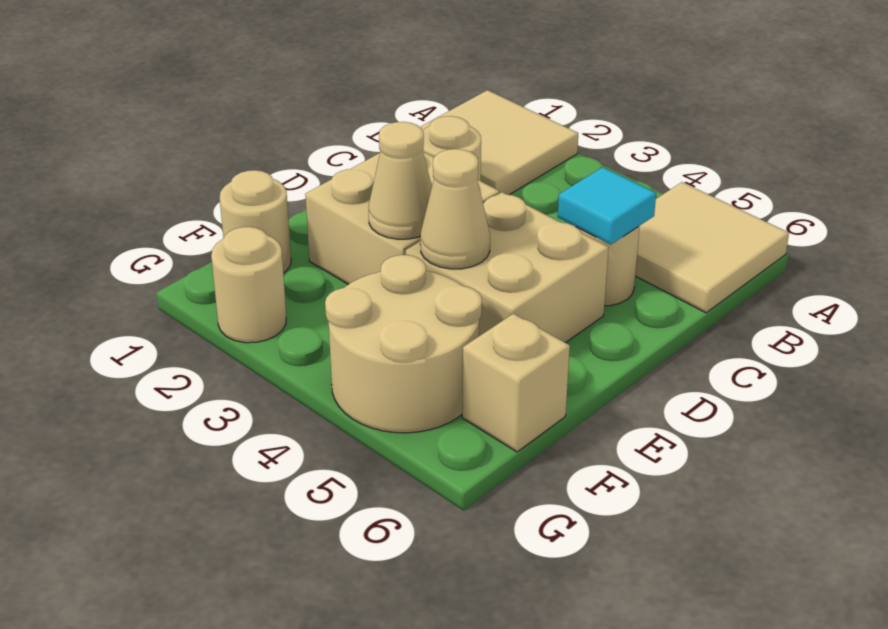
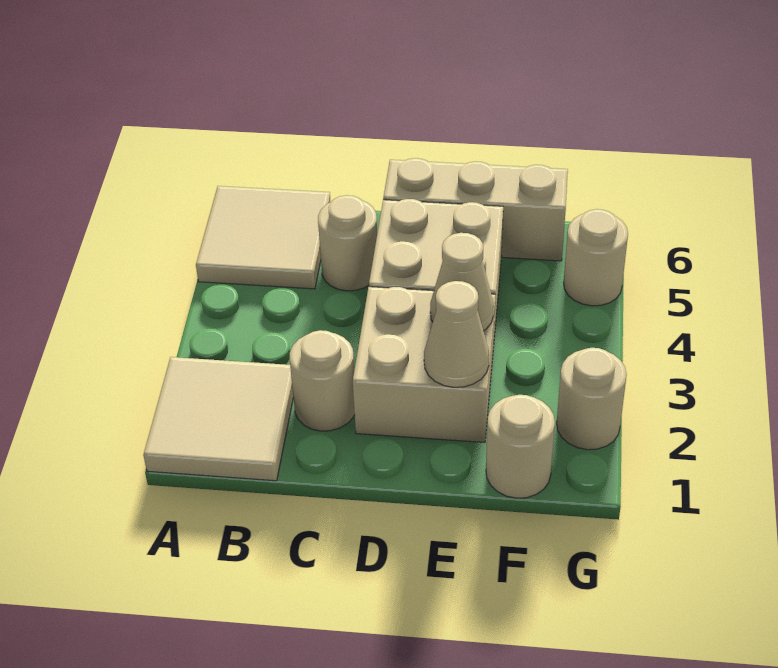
cyan 1x1 tile [558,167,656,245] -> none
tan 1x1 cone [420,149,490,269] -> tan 1x1 cone moved to [424,281,489,387]
tan 2x2 round brick [325,255,482,433] -> tan 1x1 round brick [564,209,628,306]
tan 1x1 brick [462,314,570,452] -> tan 1x3 brick [383,158,568,261]

